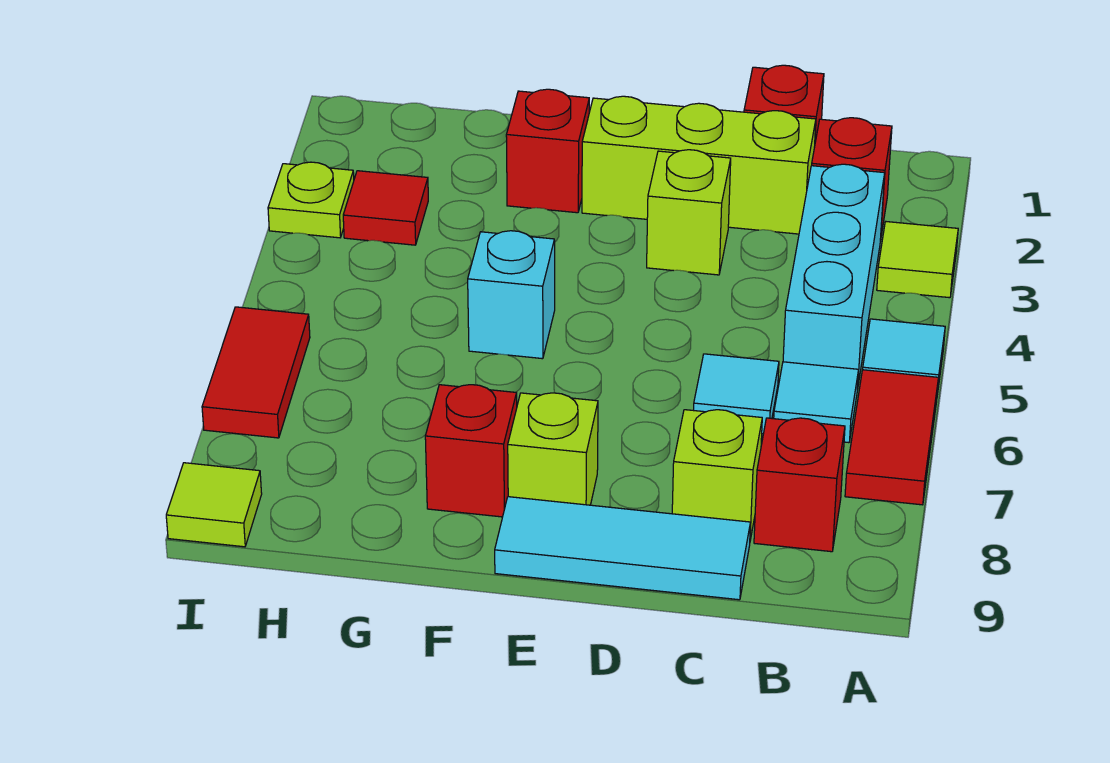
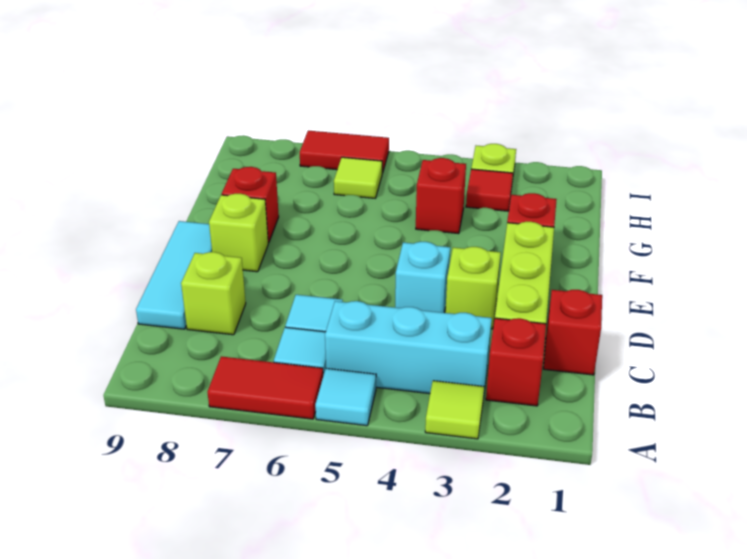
red 1x1 brick [754,418,845,552] -> red 1x1 brick moved to [416,158,466,234]
cyan 1x1 brick [468,231,555,359] -> cyan 1x1 brick moved to [395,242,450,313]
lime 1x1 tile [166,463,262,547] -> lime 1x1 tile moved to [334,157,382,198]

